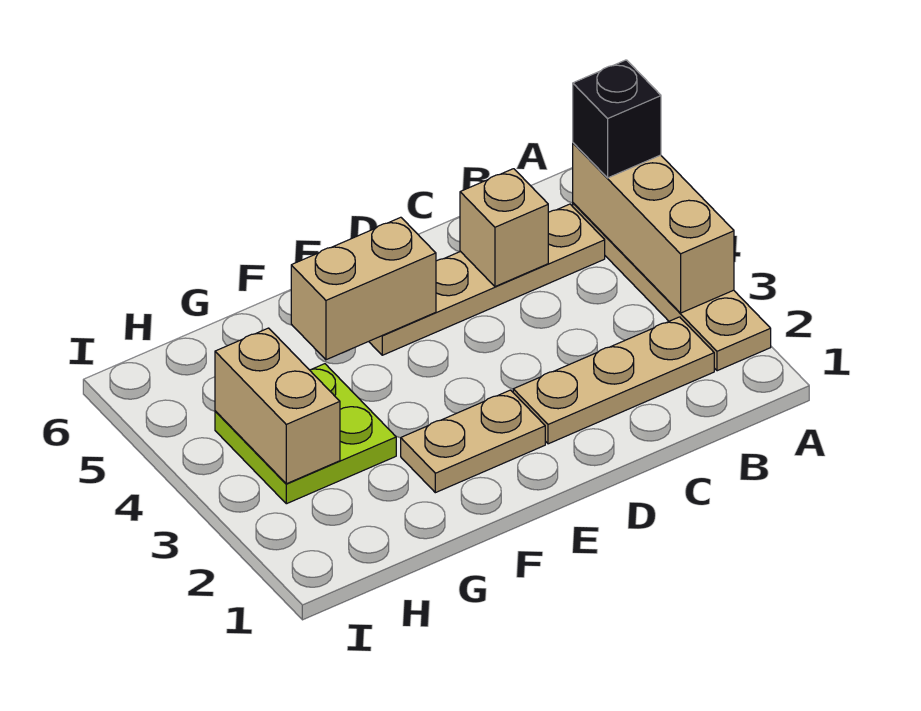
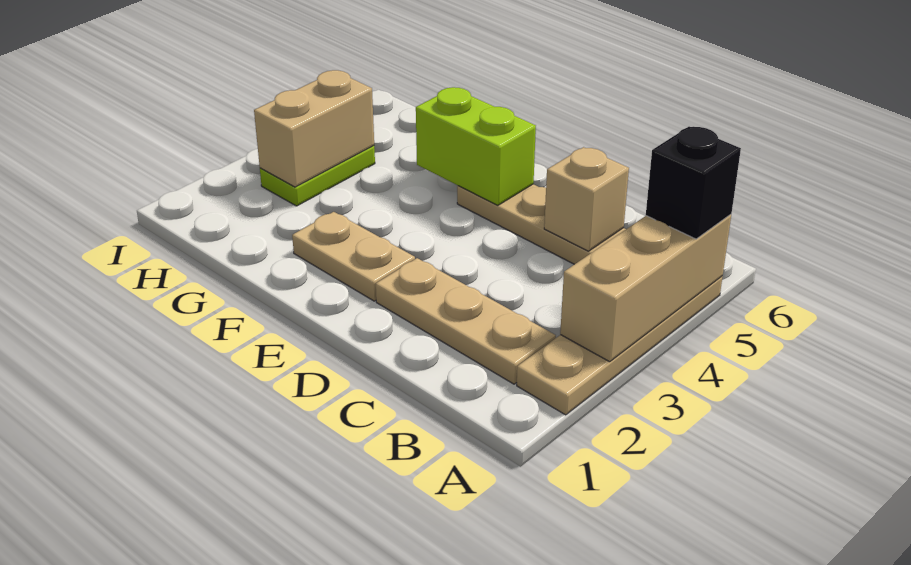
tan 1x2 brick [291,217,436,360] -> lime 1x2 brick [416,87,536,205]
lime 2x2 plate [215,364,396,504] -> lime 1x2 plate [260,146,375,206]

